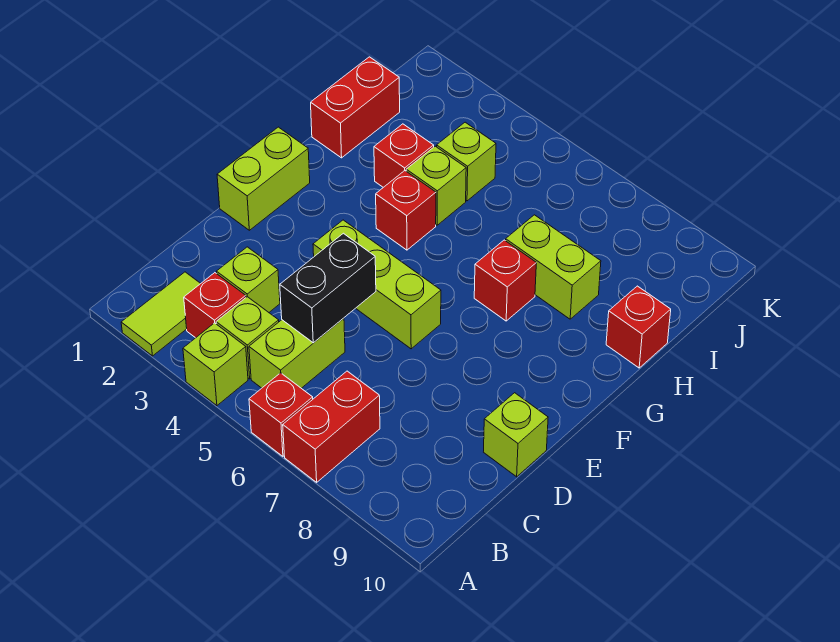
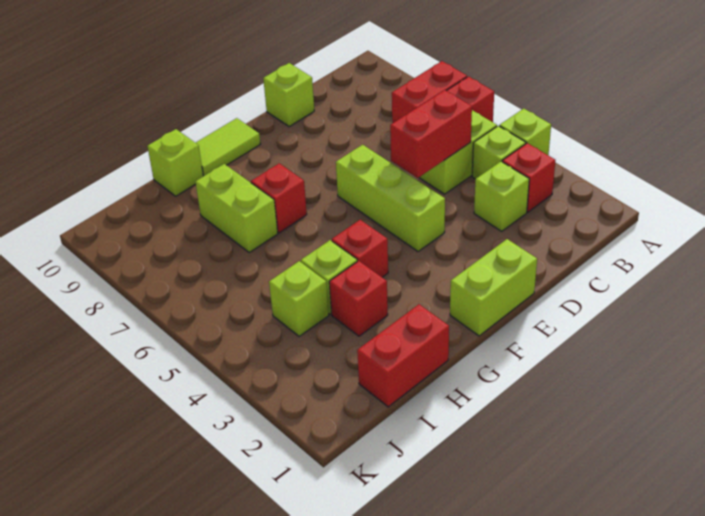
lime 1x2 tile [121,272,201,356] -> lime 1x2 tile moved to [196,118,260,176]
black 1x2 brick [280,233,376,343] -> red 1x2 brick [390,90,472,178]
red 1x1 brick [606,286,671,368] -> lime 1x1 brick [147,129,203,196]

